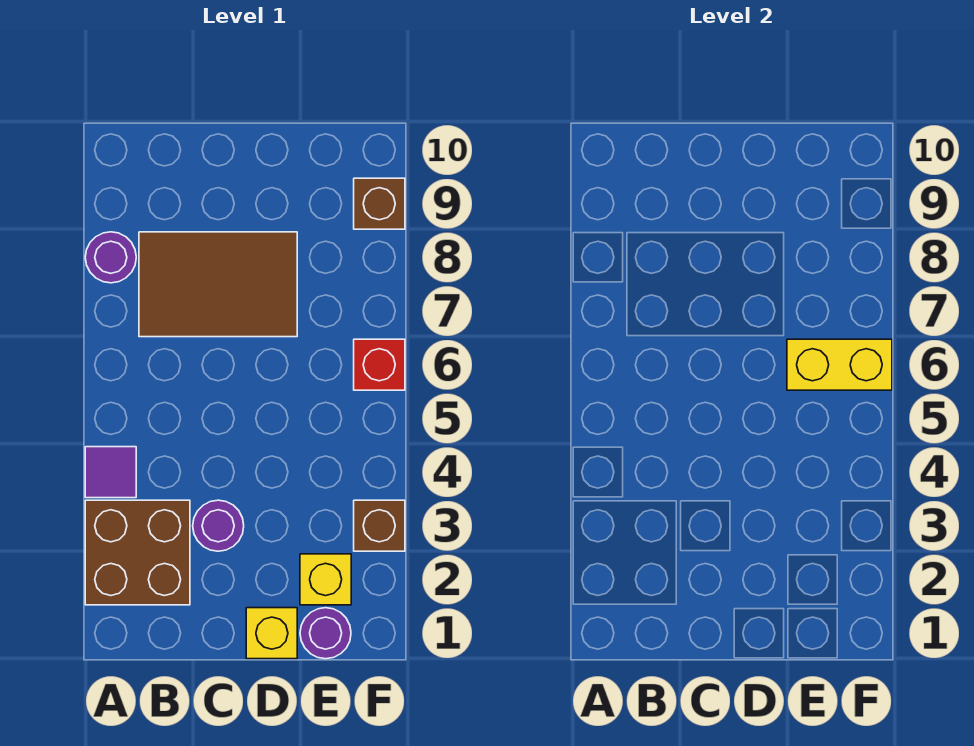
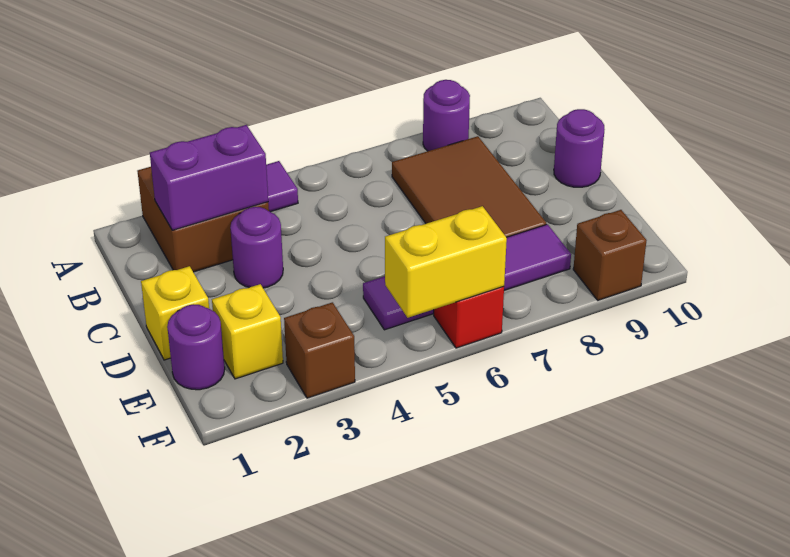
none -> purple 1x2 brick [150,125,268,230]
none -> purple 1x1 round brick [554,109,605,187]
none -> purple 1x4 tile [363,224,571,330]
yellow 1x2 brick [787,339,892,390] -> yellow 1x2 brick turned to [385,206,507,318]

